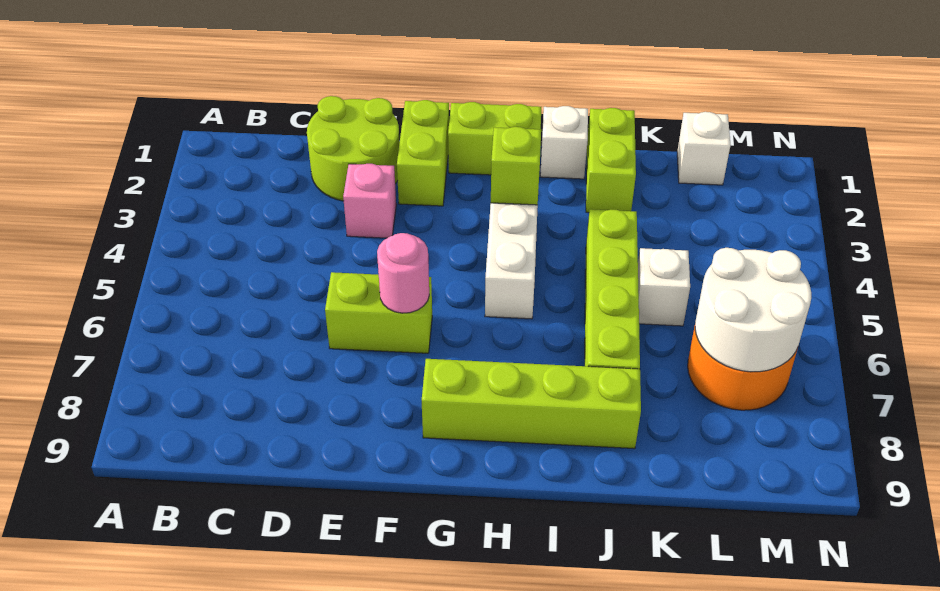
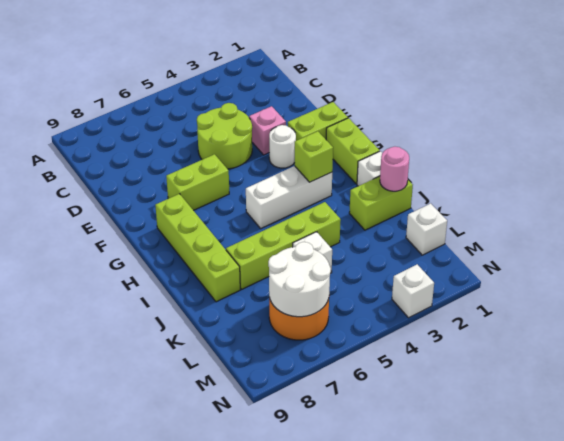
lime 2x2 round brick [307,96,400,201] -> lime 2x2 round brick moved to [197,103,252,169]
lime 1x2 brick [325,272,432,353] -> lime 1x2 brick turned to [166,154,229,210]
none -> white 1x1 round brick [269,125,296,168]
pink 1x1 round brick [377,233,429,313] -> pink 1x1 round brick moved to [380,147,409,191]
none -> white 1x1 brick [392,264,434,318]

